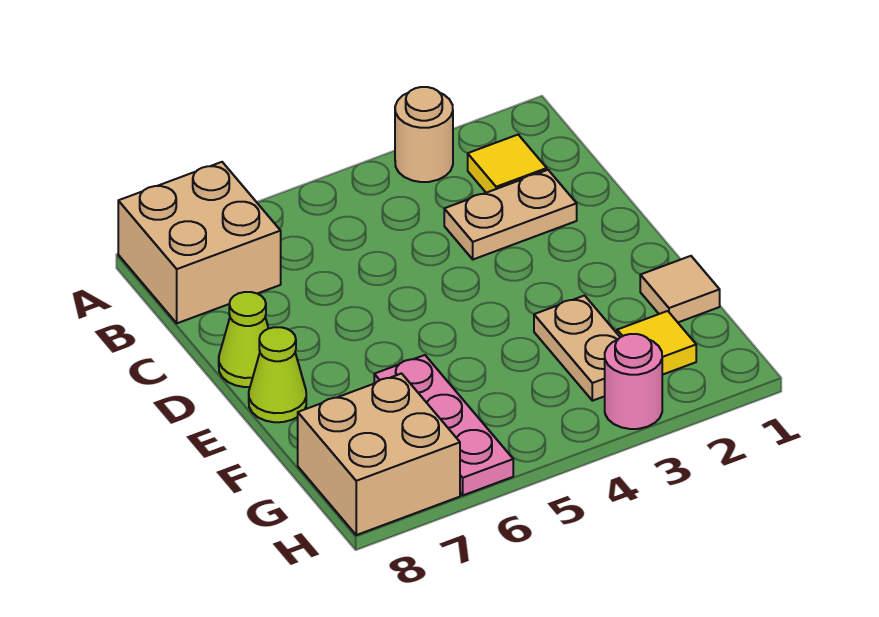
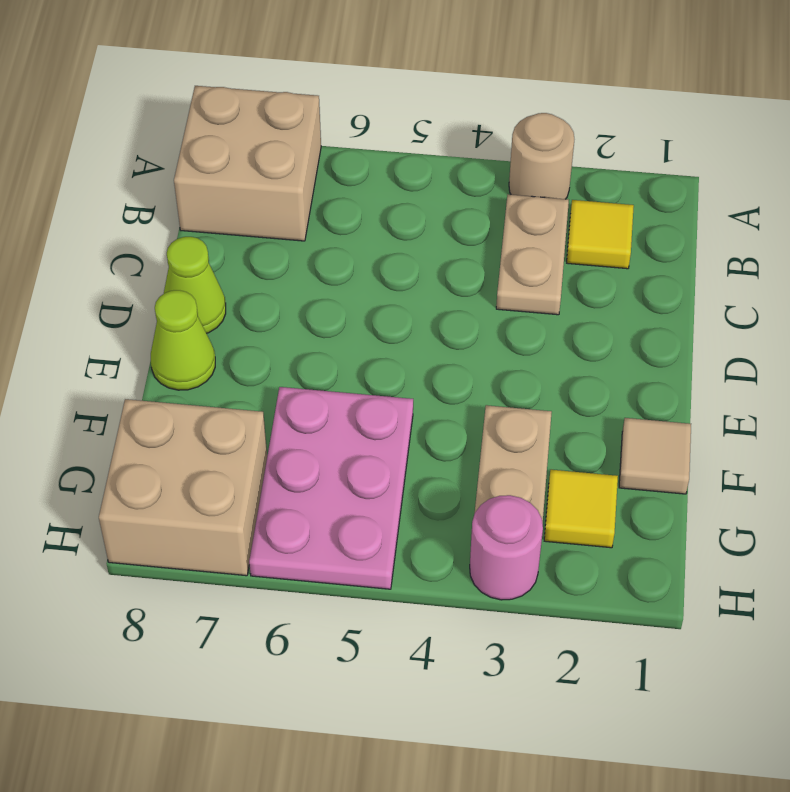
tan 1x2 plate [444,170,577,259] -> tan 1x2 plate turned to [496,194,569,315]
pink 1x3 plate [374,355,513,495] -> pink 2x3 plate [249,387,413,589]

